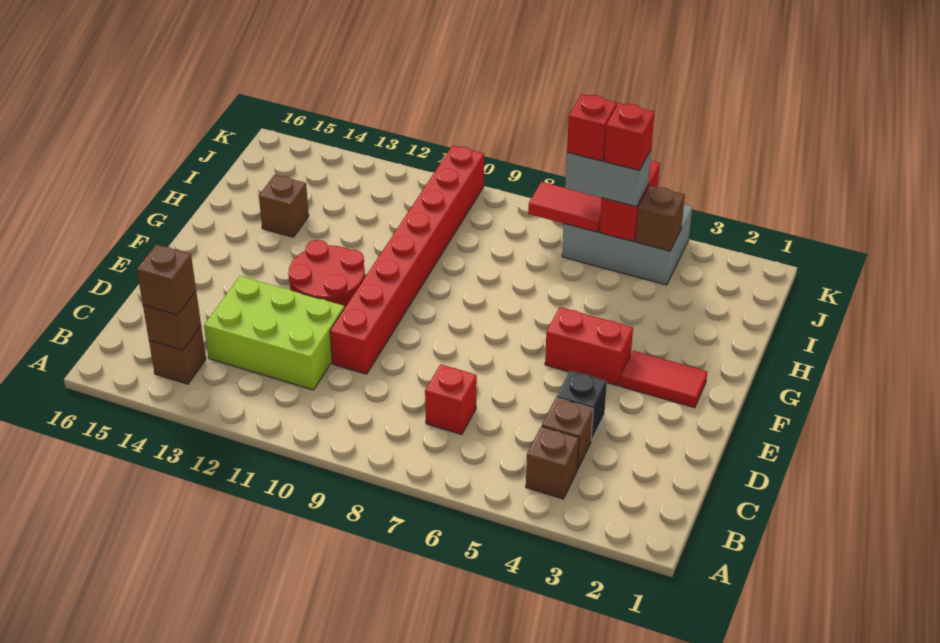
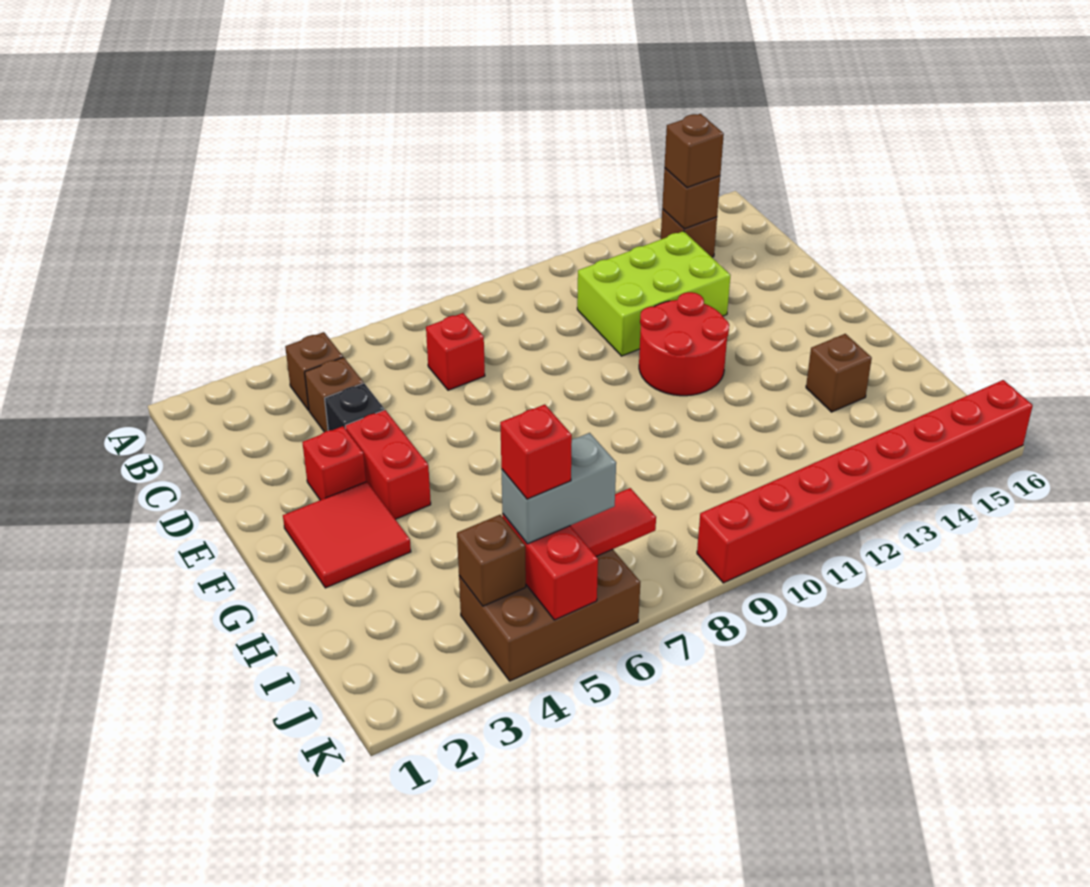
red 1x8 brick [330,145,484,374] -> red 1x8 brick turned to [697,380,1033,583]
red 1x2 tile [620,351,707,408] -> red 2x2 tile [283,482,411,588]
red 1x2 brick [545,307,633,386] -> red 1x2 brick turned to [345,410,431,519]
grey 2x3 brick [562,205,692,285] -> brown 2x3 brick [459,549,640,681]
red 1x1 brick [567,94,617,161] -> red 1x1 brick moved to [302,426,366,500]

